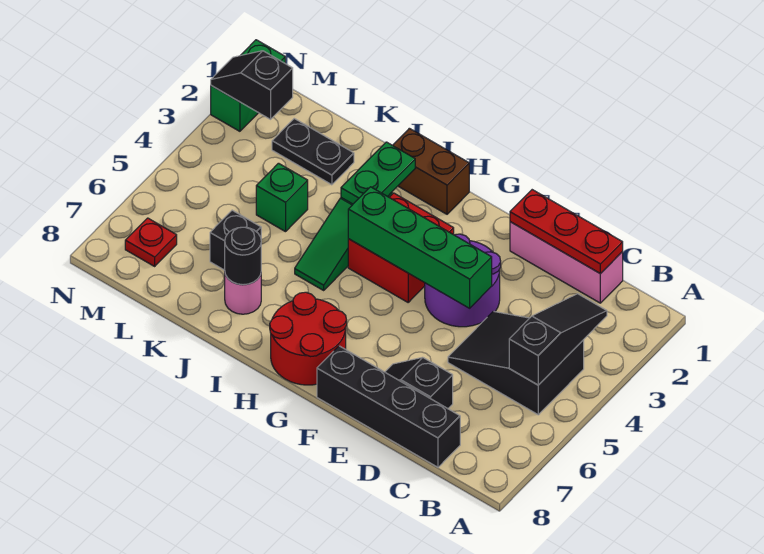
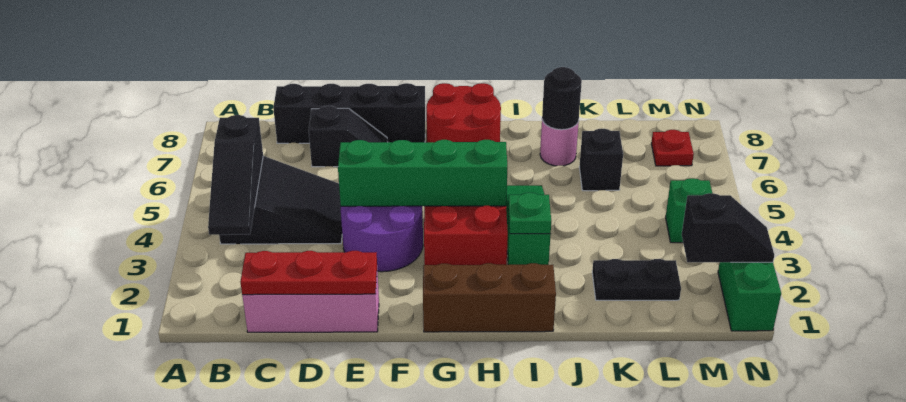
brown 1x2 brick [393,128,469,214] -> brown 1x3 brick [423,263,556,332]
green 1x2 plate [341,142,415,204] -> green 1x1 plate [508,193,551,234]
green 1x1 brick [256,163,308,232] -> green 1x1 brick moved to [666,178,712,243]

